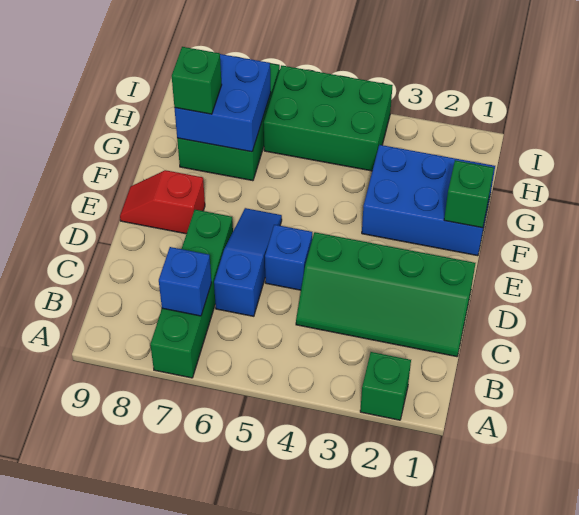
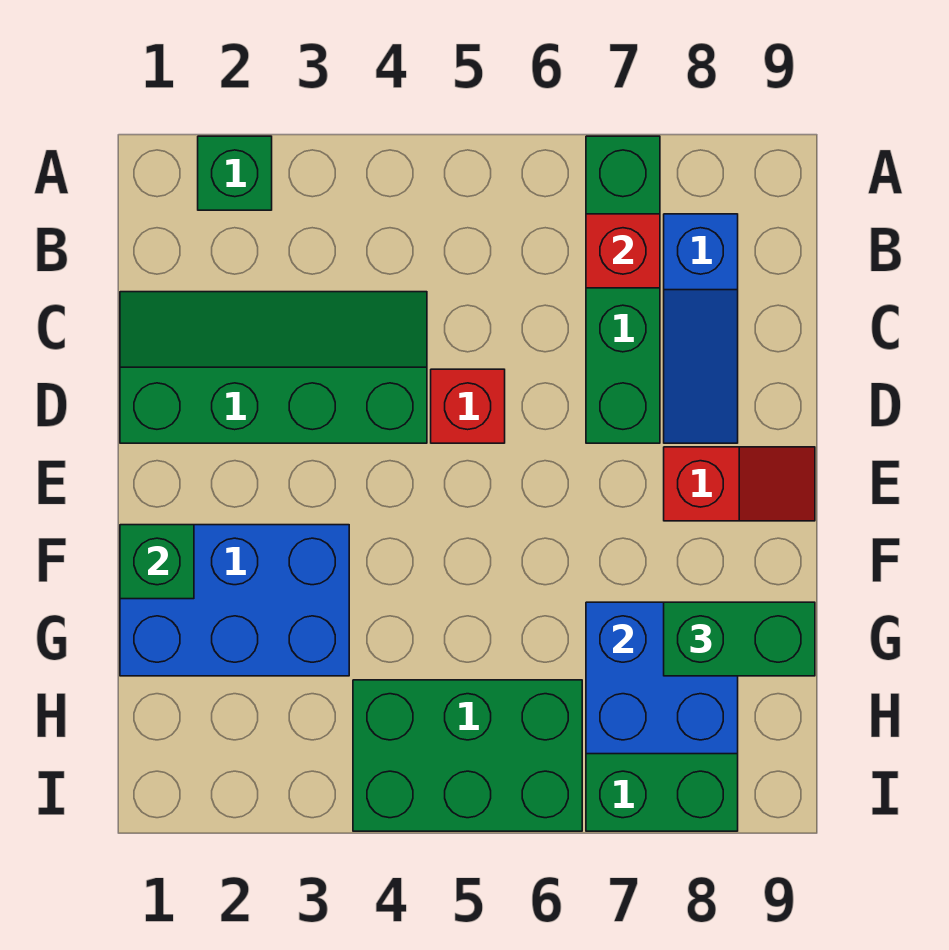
blue 1x1 brick [159,247,211,316] -> red 1x1 brick [586,214,660,288]
blue 1x3 slope [214,208,282,316] -> blue 1x3 slope moved to [664,214,738,443]
blue 1x1 brick [265,225,312,290] -> red 1x1 brick [431,369,505,443]
green 1x1 brick [172,47,222,114] -> green 1x2 brick [664,602,815,676]

